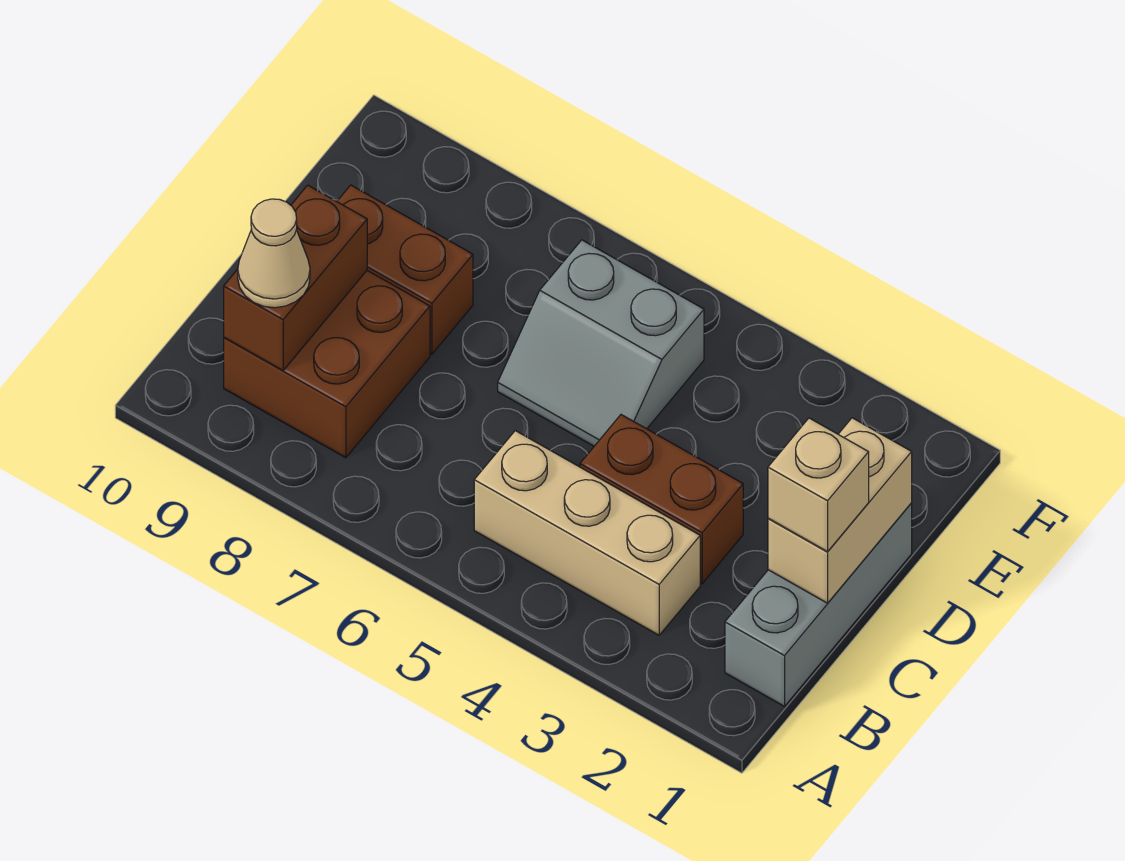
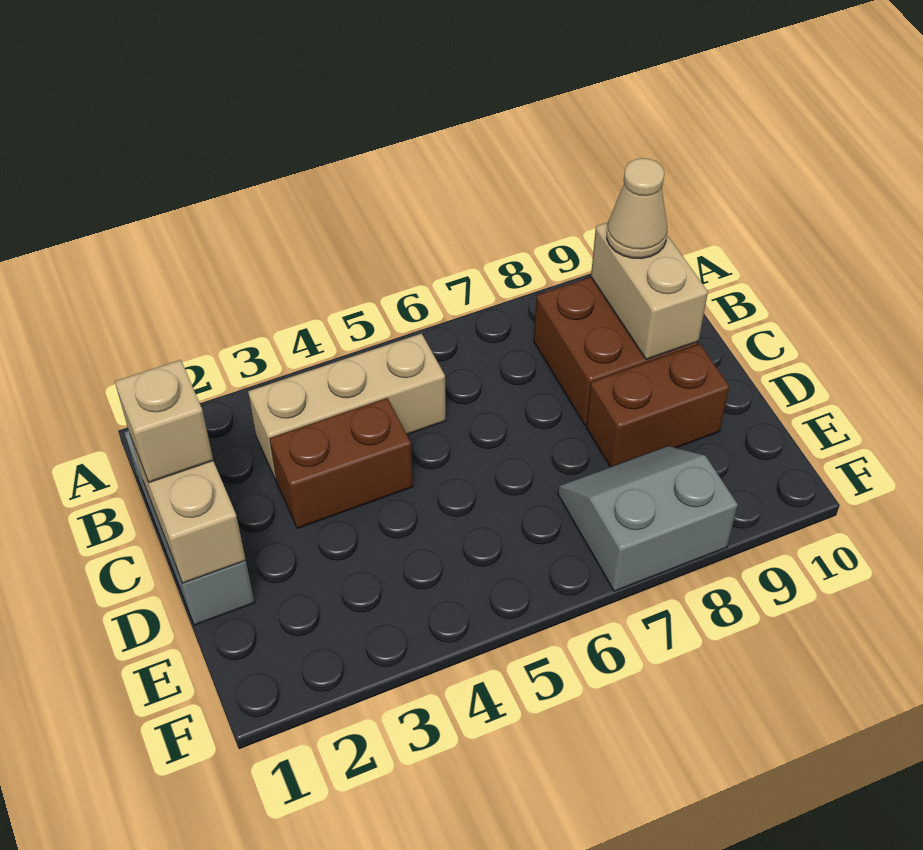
brown 1x2 brick [224,185,367,370] -> tan 1x2 brick [591,222,708,360]
grey 2x2 slope [498,240,704,446] -> grey 2x2 slope moved to [558,446,738,591]

